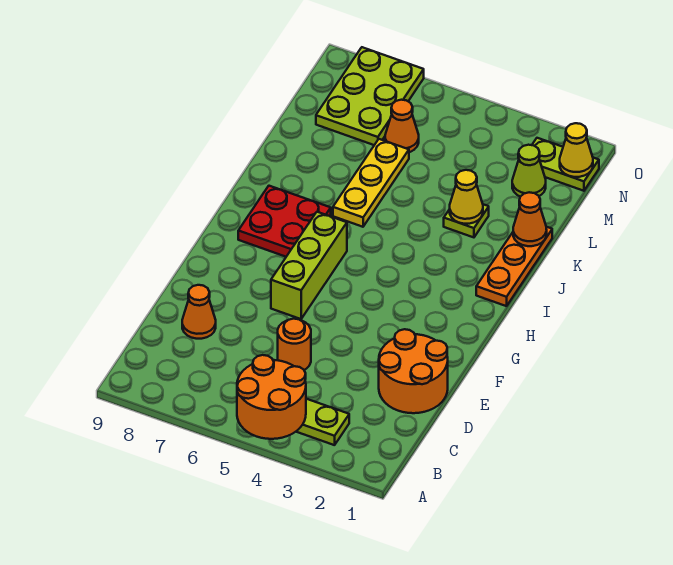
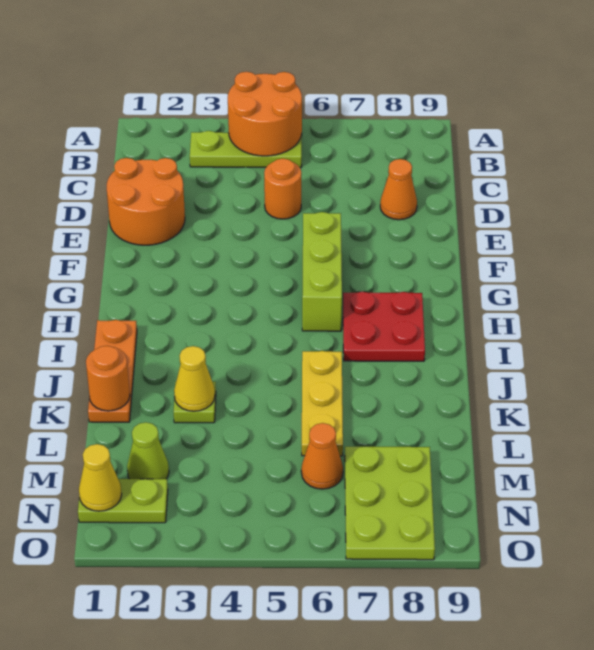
orange 1x1 cone [513,192,547,246] -> orange 1x1 round brick [86,346,130,411]

